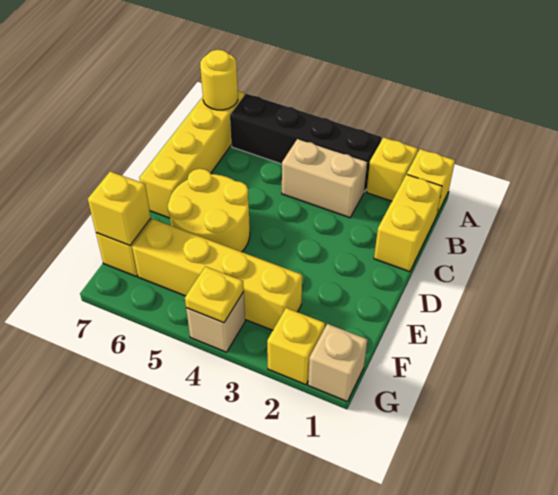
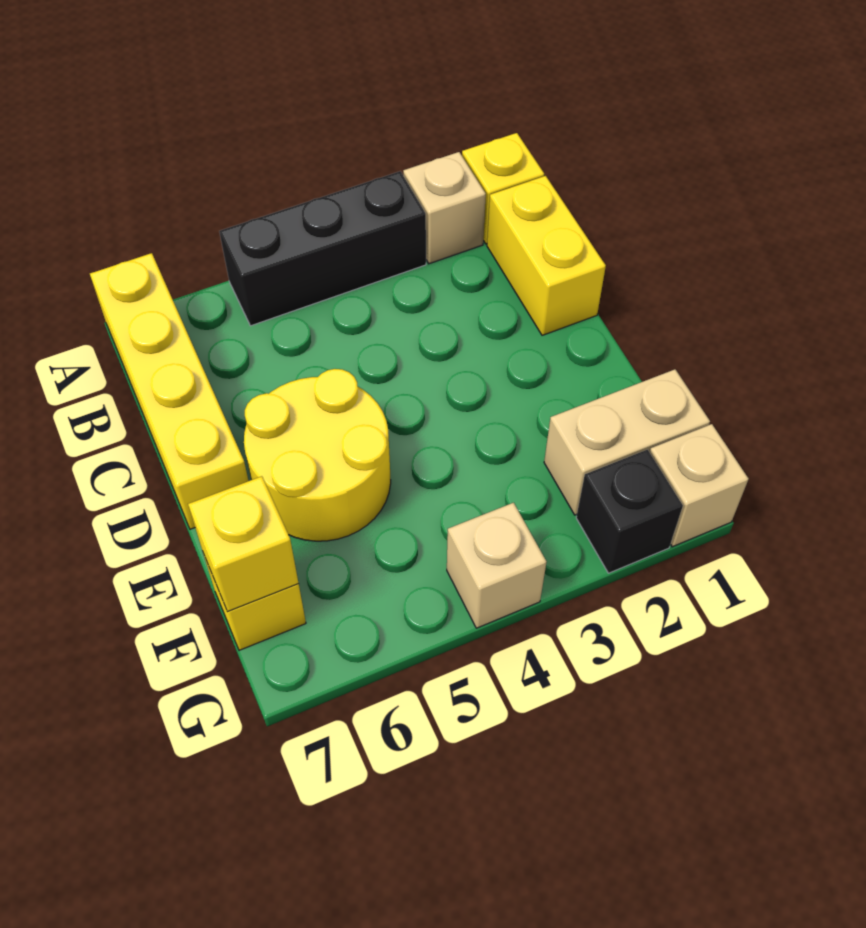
yellow 1x1 brick [367,137,418,201] -> tan 1x1 brick [403,152,486,264]
black 1x4 brick [230,94,382,192] -> black 1x3 brick [219,171,426,326]
yellow 1x1 round brick [200,50,238,110] -> none
tan 1x2 brick [282,139,367,218] -> tan 1x2 brick moved to [544,369,710,515]
yellow 1x4 brick [132,219,302,330] -> none
yellow 1x1 brick [267,308,325,385] -> black 1x1 brick [576,450,683,573]
yellow 1x1 plate [185,267,244,323] -> none

